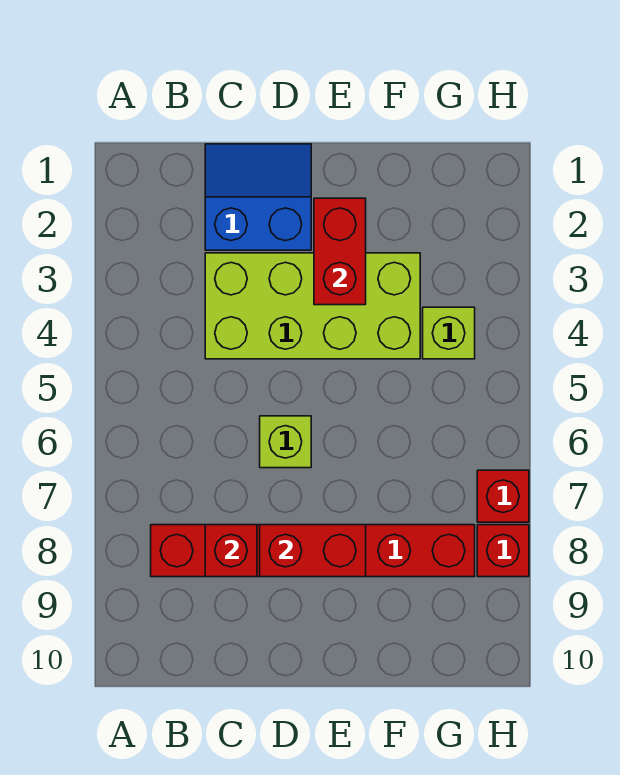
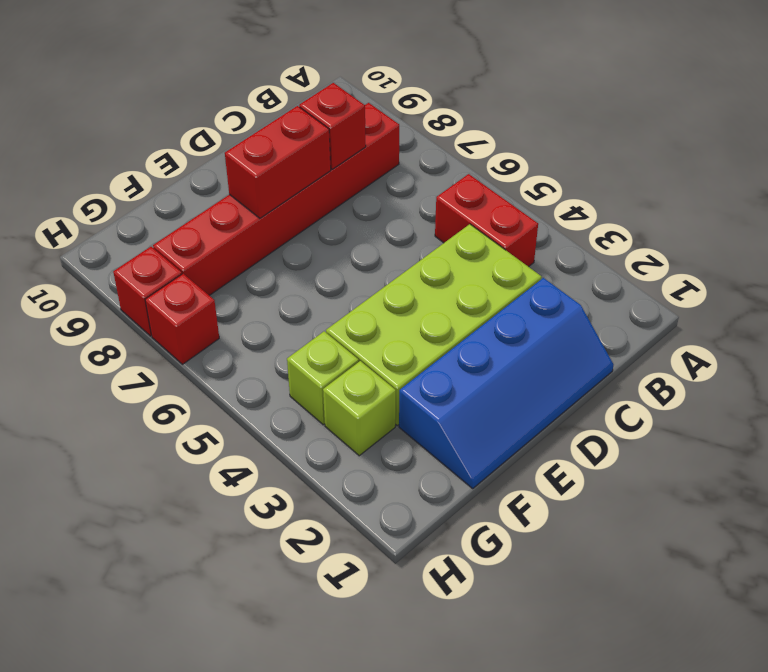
blue 2x2 slope [205,144,311,250] -> blue 2x4 slope [399,278,614,488]
lime 1x1 brick [260,416,311,468] -> lime 1x1 brick moved to [323,361,396,456]
red 1x2 brick [314,198,366,305] -> red 1x2 brick moved to [435,174,538,267]

